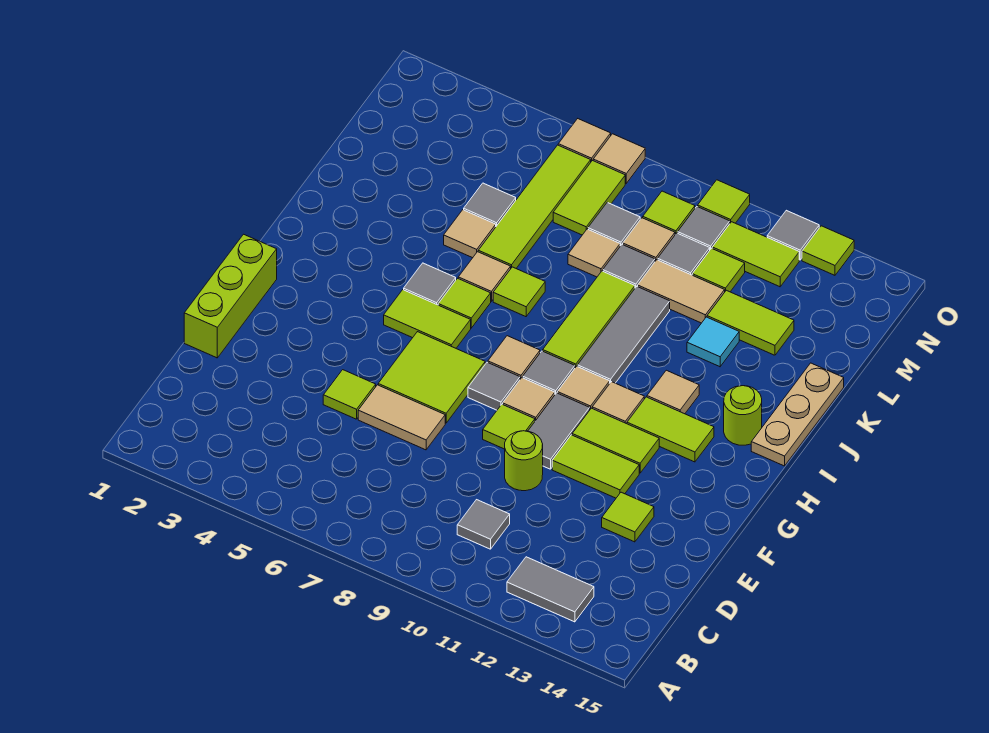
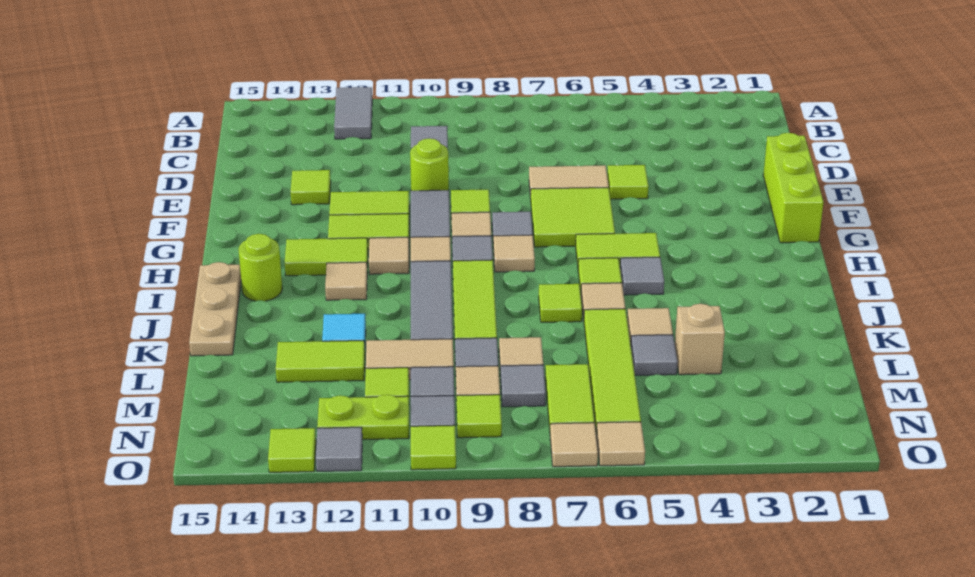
grey 1x2 tile [507,557,594,622] -> grey 1x2 tile turned to [334,87,372,139]
none -> tan 1x1 brick [675,304,725,375]
lime 1x2 tile [712,222,799,287] -> lime 1x2 plate [317,395,409,439]

